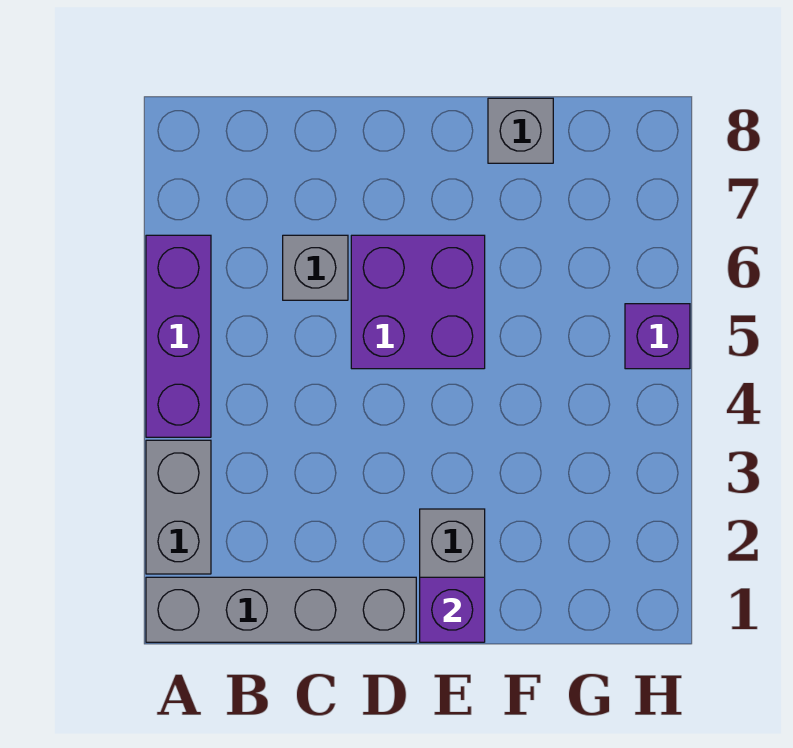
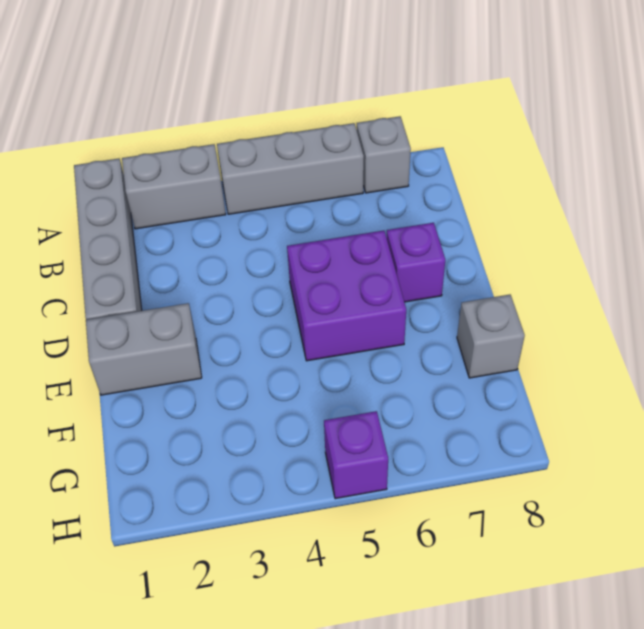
purple 1x3 brick [146,235,211,437] -> grey 1x3 brick [217,123,364,214]
grey 1x1 brick [283,235,348,300] -> grey 1x1 brick moved to [357,116,411,193]
purple 1x1 brick [420,577,485,642] -> purple 1x1 brick moved to [387,223,445,302]

